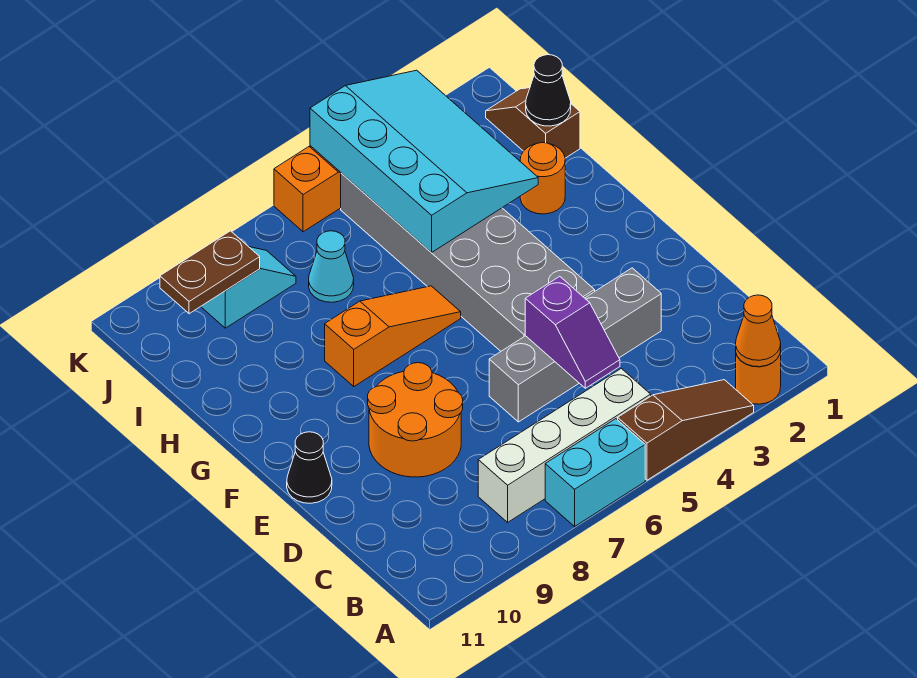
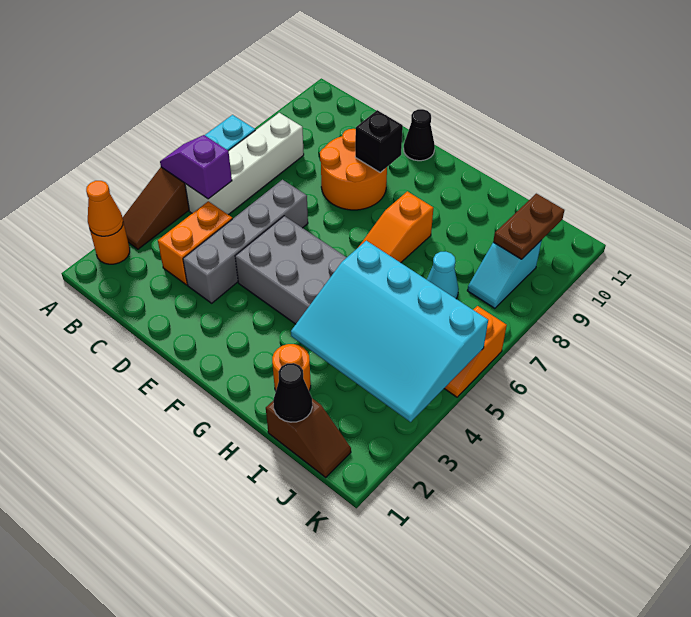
none -> orange 1x2 brick [158,201,232,285]
purple 1x2 slope [525,276,620,388] -> purple 1x2 slope moved to [160,135,232,199]
none -> black 1x1 brick [355,110,403,173]

